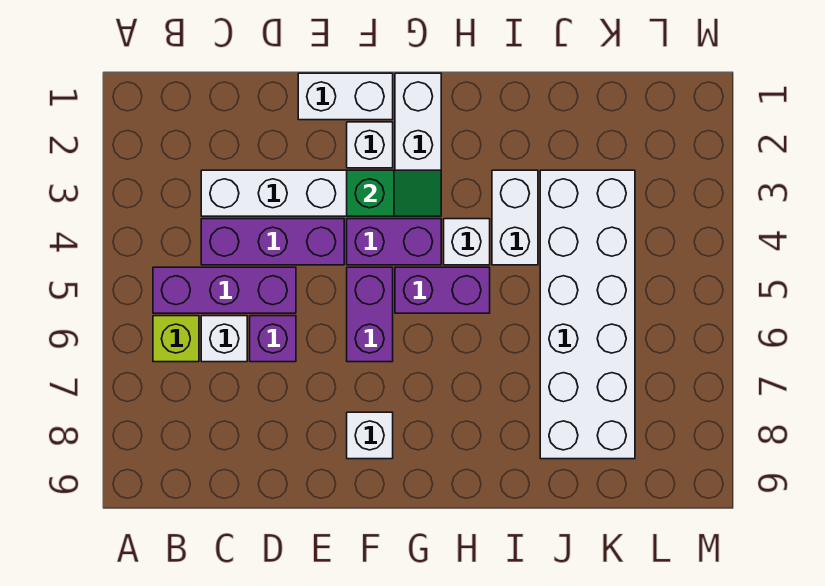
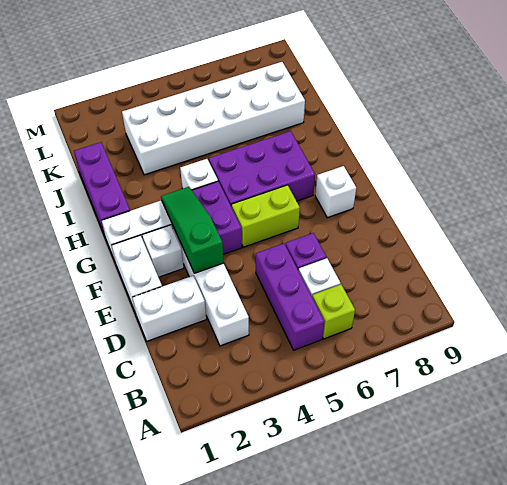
purple 1x3 brick [201,219,344,265] -> purple 1x3 brick moved to [74,142,130,238]
green 1x2 slope [347,170,441,216] -> green 1x3 slope [161,187,224,273]
purple 1x2 brick [347,267,393,362] -> lime 1x2 brick [231,185,300,247]
purple 1x2 brick [395,267,490,313] -> purple 2x3 brick [209,131,315,207]
white 1x2 brick [492,170,538,265] -> white 1x2 brick moved to [132,276,206,341]

